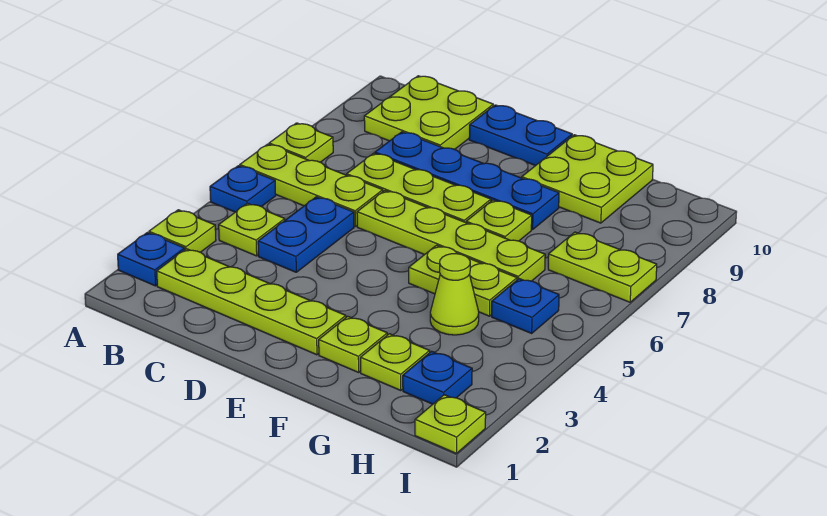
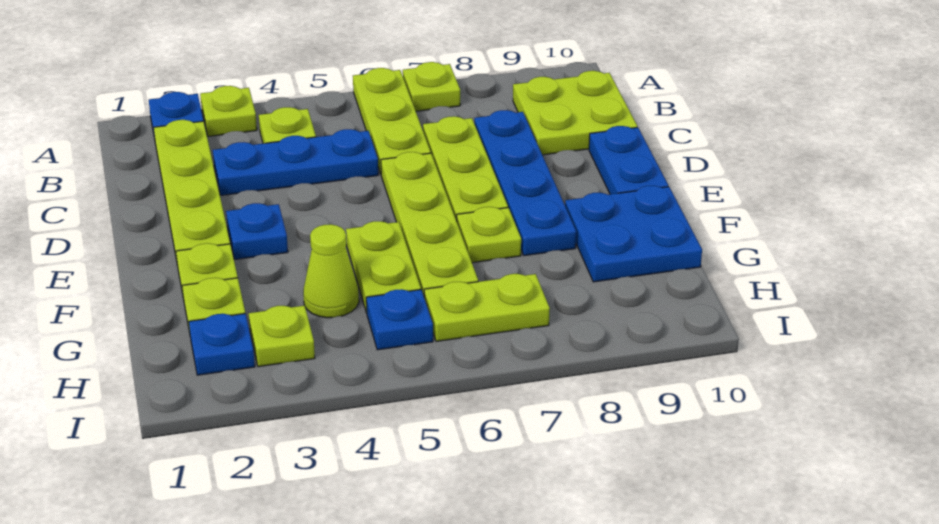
blue 1x1 plate [210,166,276,212] -> blue 1x1 plate moved to [226,203,288,259]
blue 1x2 plate [258,197,354,272] -> blue 1x3 plate [213,129,378,195]
lime 2x2 plate [522,135,653,223] -> blue 2x2 plate [565,186,702,282]
lime 1x2 plate [548,232,657,302] -> lime 1x2 plate turned to [424,274,550,341]
lime 1x1 plate [415,395,486,454] -> lime 1x1 plate moved to [249,305,315,367]

